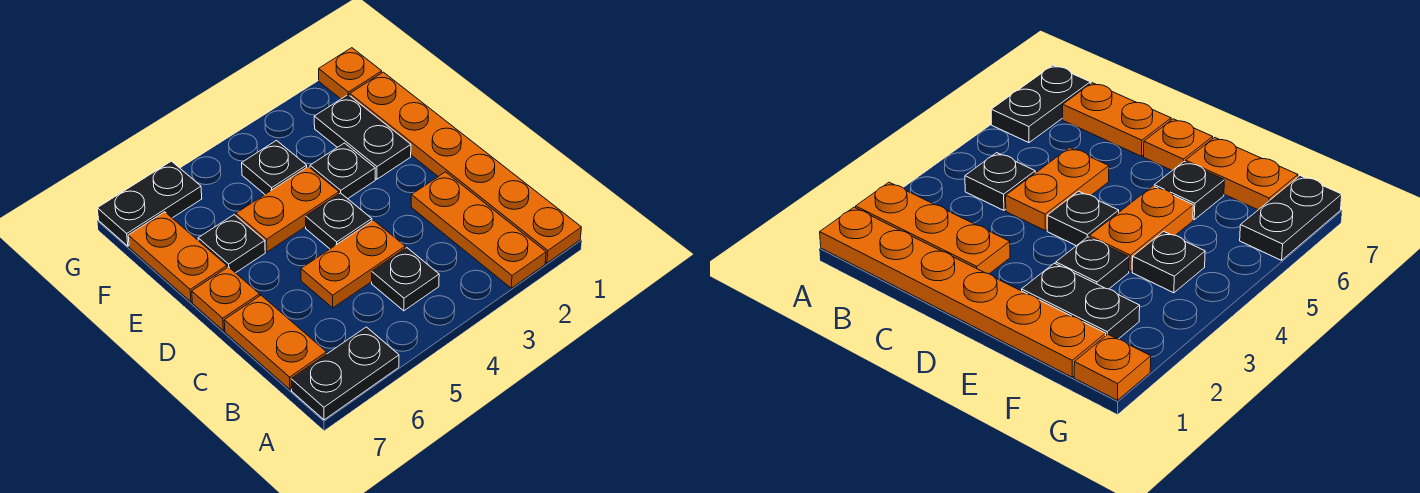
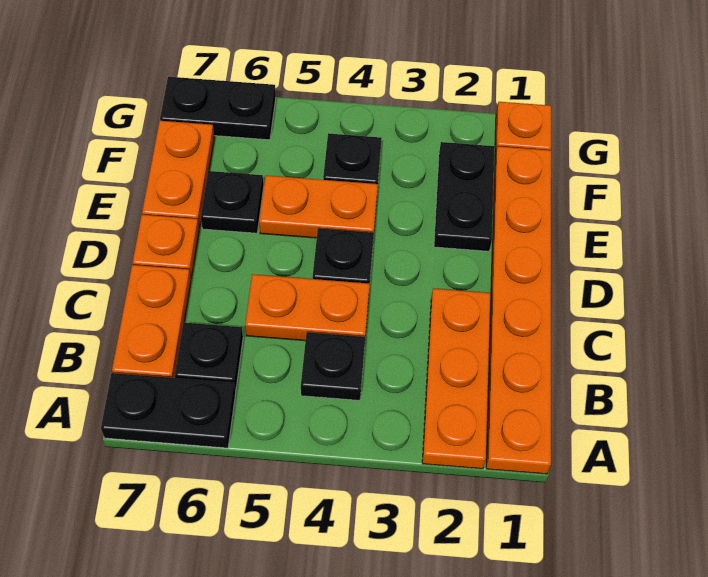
black 1x1 plate [310,143,375,199] -> black 1x1 plate moved to [175,323,243,391]

